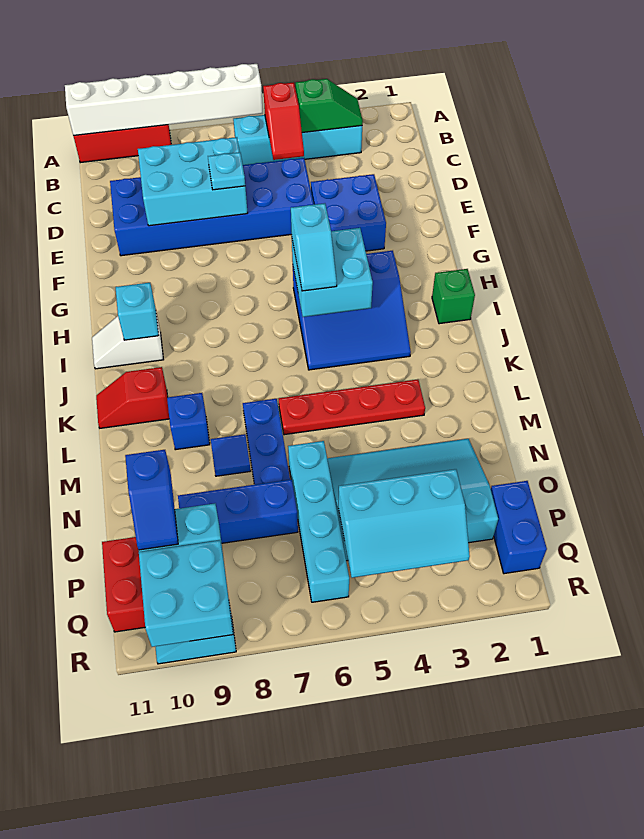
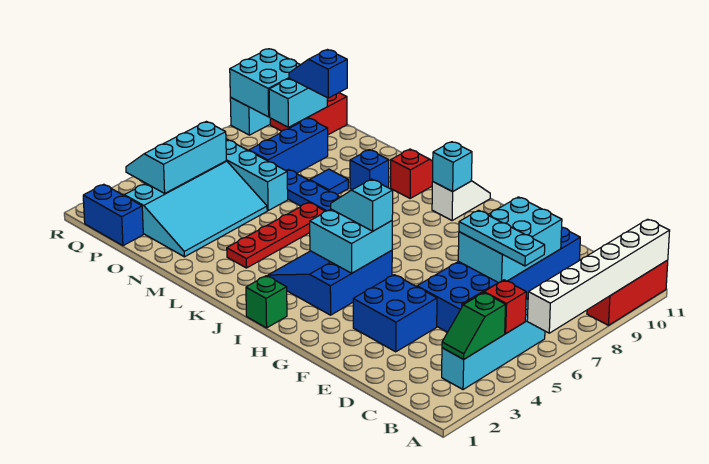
cyan 1x1 plate [208,152,245,190] -> cyan 1x3 plate [459,210,545,266]

